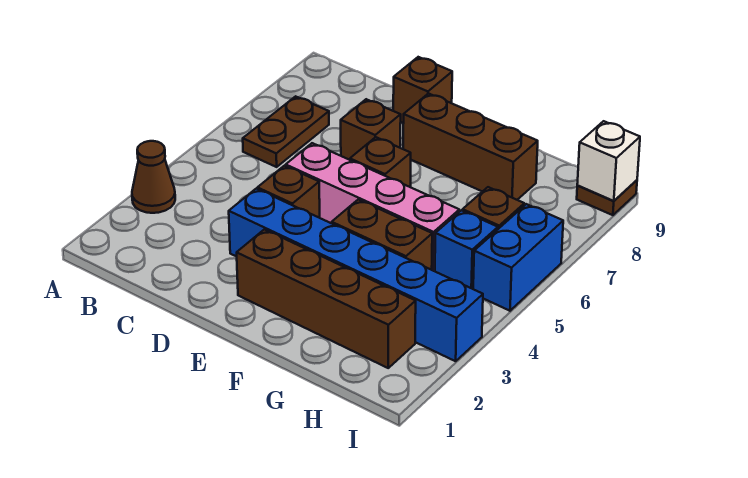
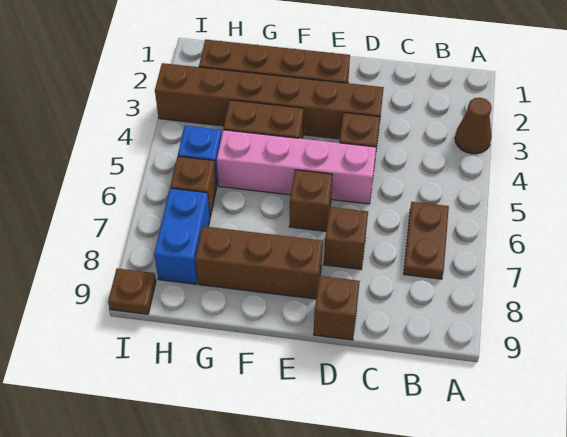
blue 1x6 brick [229,189,483,361] -> brown 1x6 brick [155,63,384,139]
blue 1x2 brick [473,204,563,311] -> blue 1x2 brick moved to [154,188,210,284]
white 1x1 brick [577,121,640,201] -> none

